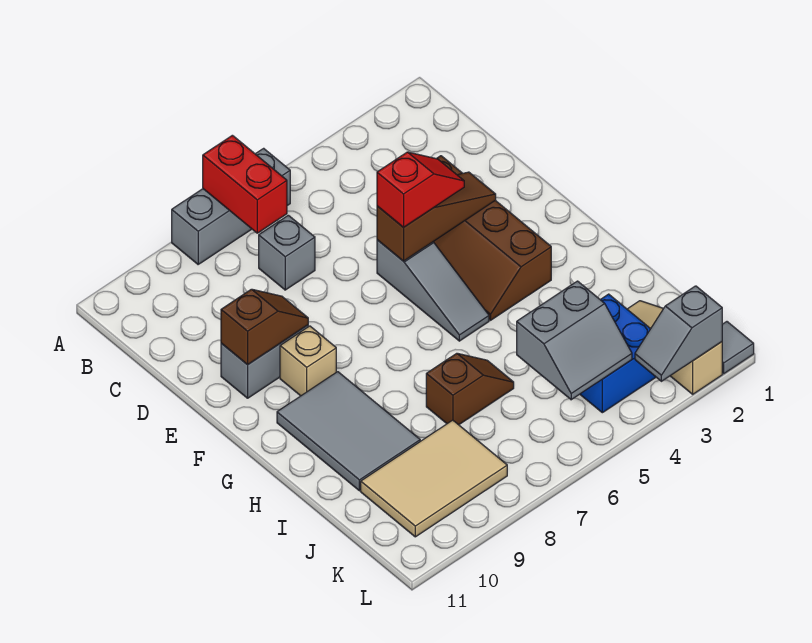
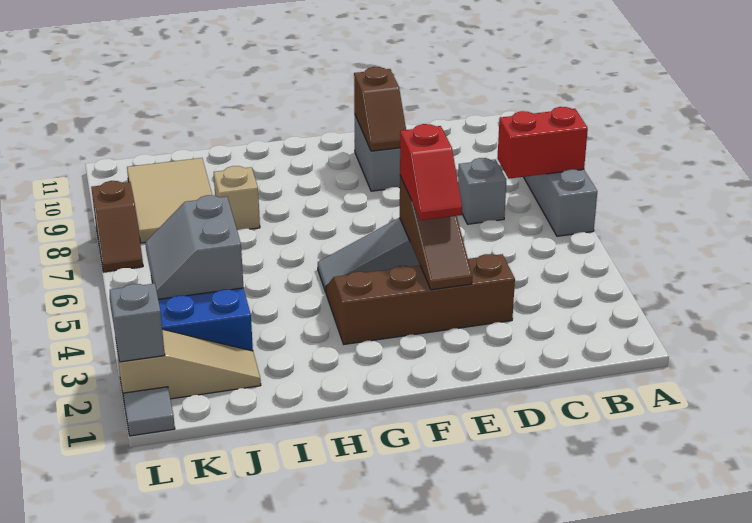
tan 1x1 brick [280,326,336,396] -> tan 1x1 brick moved to [214,166,260,230]
grey 2x3 tile [277,372,420,491] -> none
brown 1x2 slope [426,353,514,425] -> brown 1x2 slope moved to [91,181,143,272]

